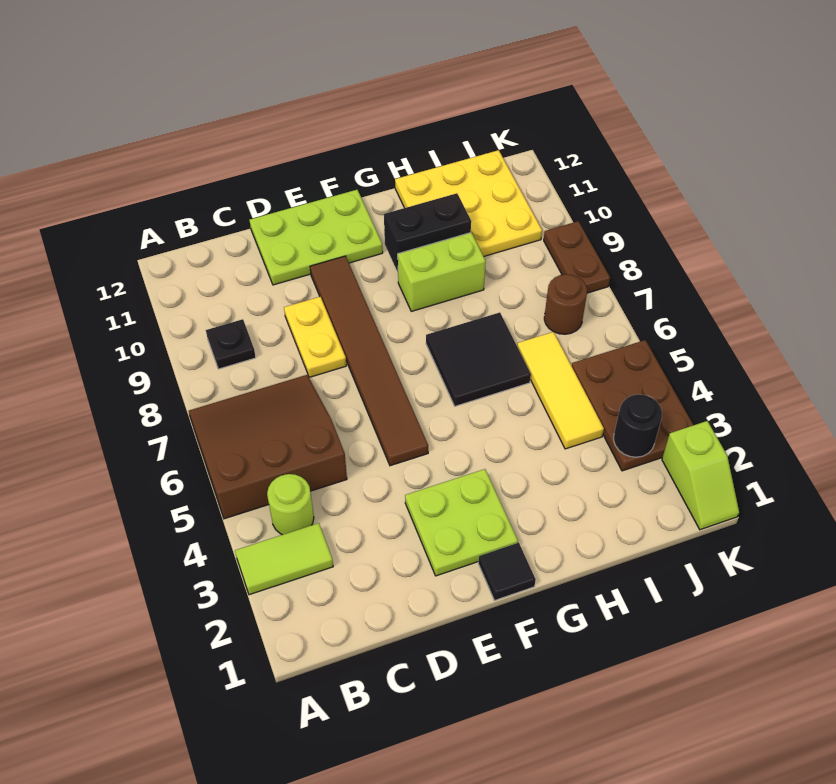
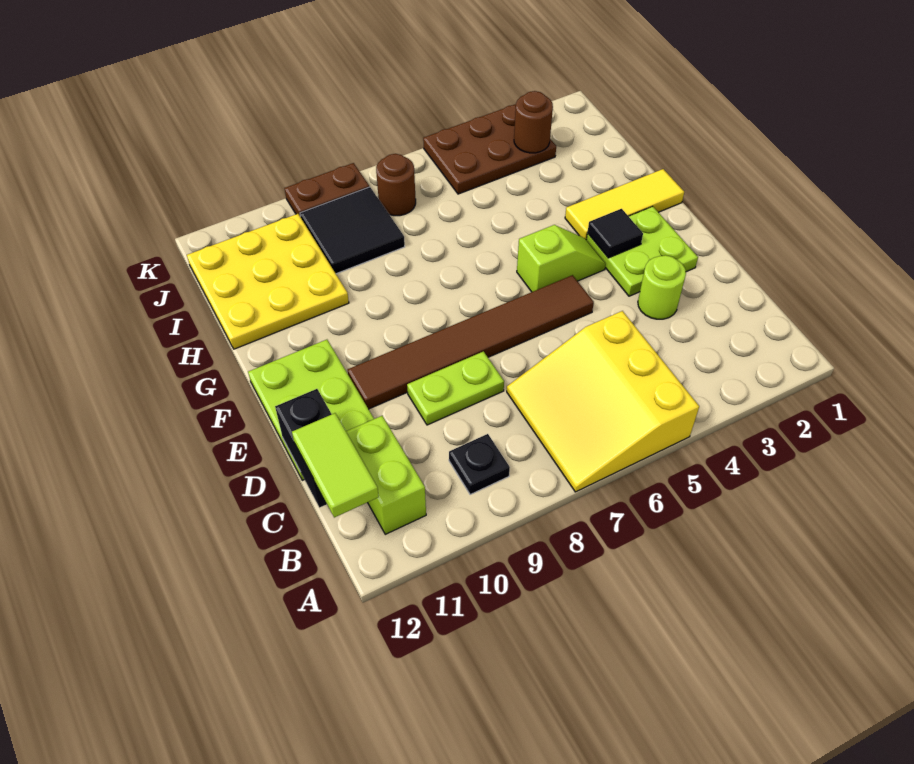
lime 1x2 tile [235,523,333,595] -> lime 1x2 tile moved to [292,413,379,518]
brown 3x3 slope [189,375,347,519] -> yellow 3x3 slope [507,311,699,492]
lime 1x1 round brick [267,474,314,535] -> lime 1x1 round brick moved to [638,255,686,319]
yellow 1x2 plate [284,297,346,377] -> lime 1x2 plate [407,351,504,425]
black 1x1 tile [478,543,536,601] -> black 1x1 tile moved to [588,209,643,258]
black 2x2 tile [426,312,531,406] -> black 2x2 tile moved to [300,187,405,274]
lime 1x2 brick [398,233,486,311] -> lime 1x2 brick moved to [346,416,426,534]
black 1x2 brick [384,193,471,272] -> black 1x2 brick moved to [275,389,332,508]
yellow 1x3 tile [517,332,604,449] -> yellow 1x3 tile moved to [565,169,684,239]
black 1x1 round brick [614,394,662,457] -> brown 1x1 round brick [514,91,553,153]
lime 1x2 slope [662,421,739,530] -> lime 1x2 slope moved to [517,225,606,292]

